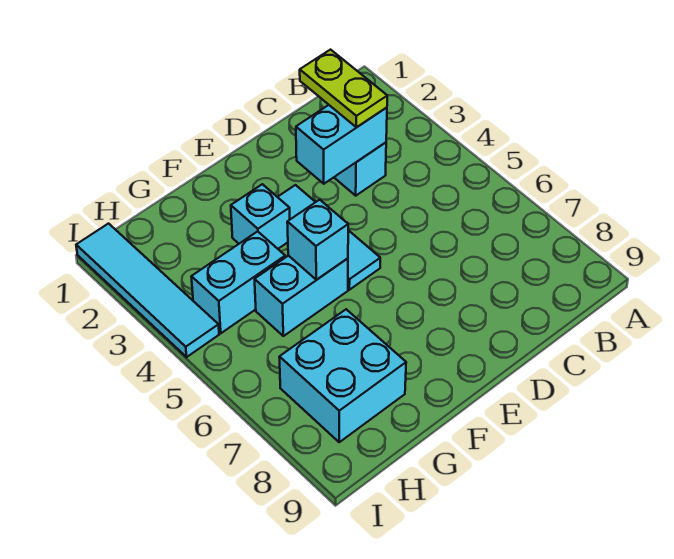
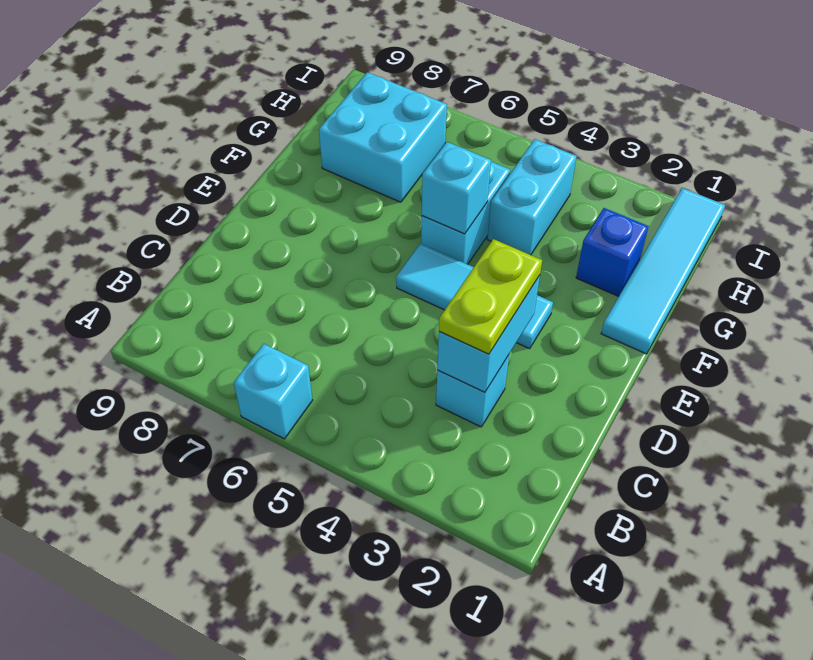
lime 1x2 plate [300,50,387,127] -> lime 1x2 plate turned to [439,239,542,354]
cyan 1x1 brick [231,184,290,249] -> cyan 1x1 brick moved to [234,344,313,439]
none -> blue 1x1 brick [576,208,649,296]
cyan 1x4 tile [76,224,219,357] -> cyan 1x4 tile turned to [601,188,725,354]

